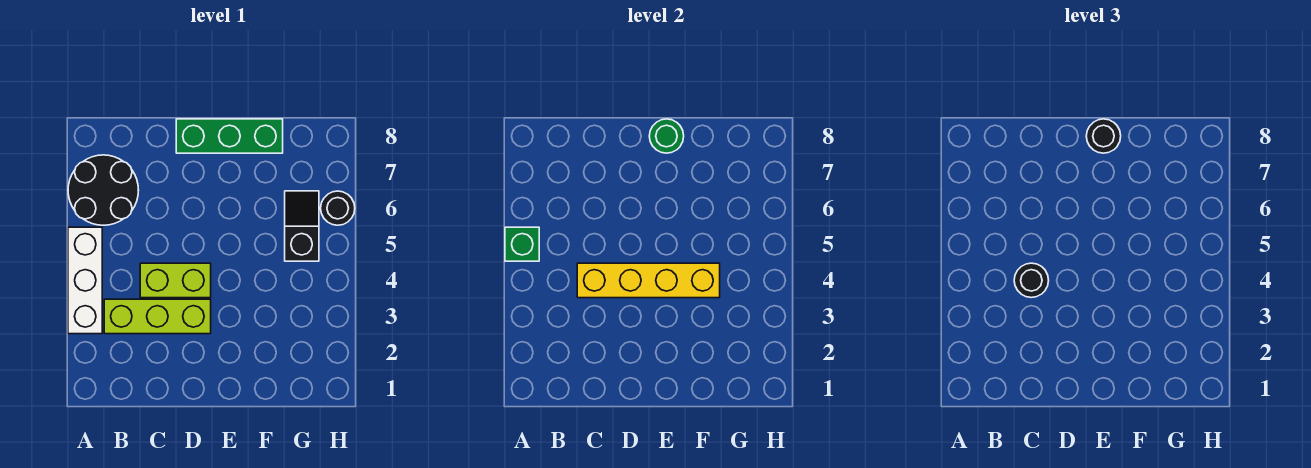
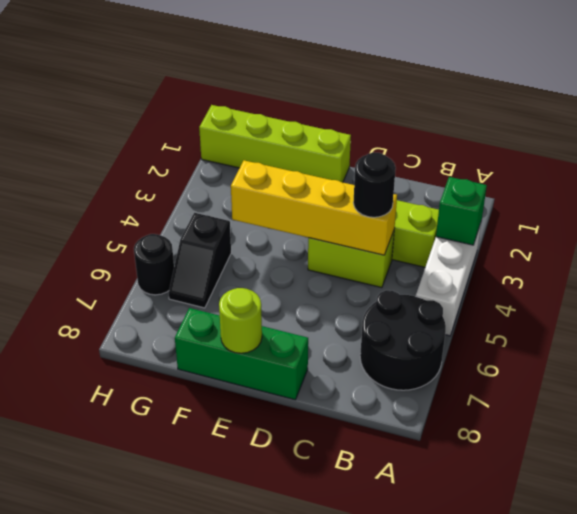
green 1x1 brick [505,227,539,261] -> green 1x1 brick moved to [436,177,487,245]
none -> lime 1x4 brick [199,105,351,183]
green 1x1 round brick [649,119,684,153] -> lime 1x1 round brick [219,288,262,353]
black 1x1 round brick [1086,119,1121,153] -> none

